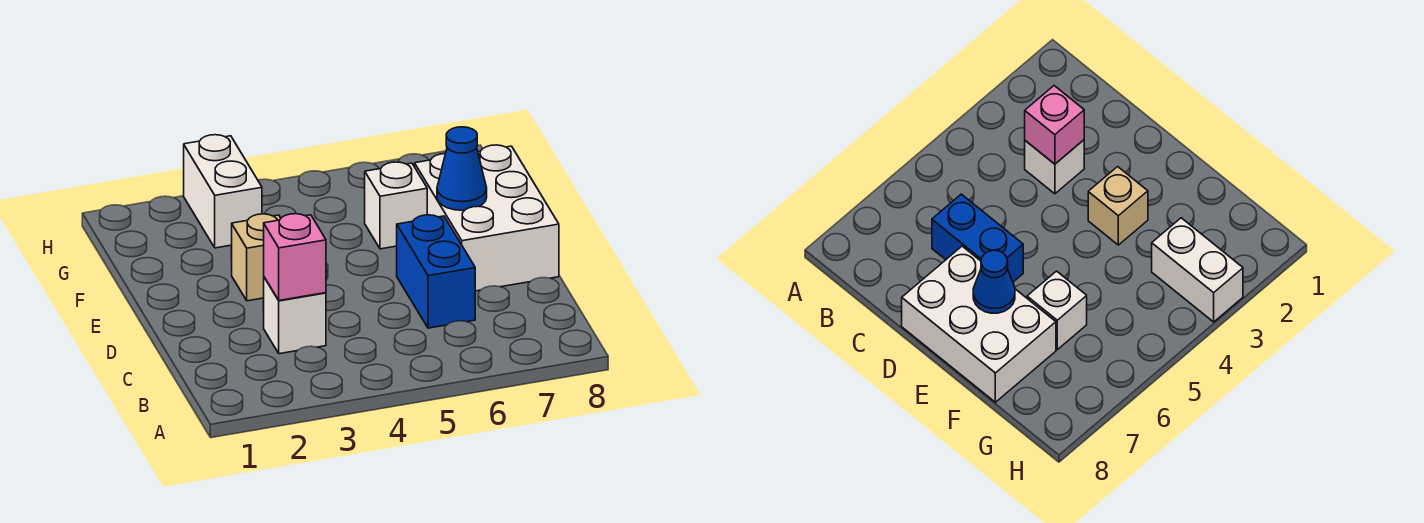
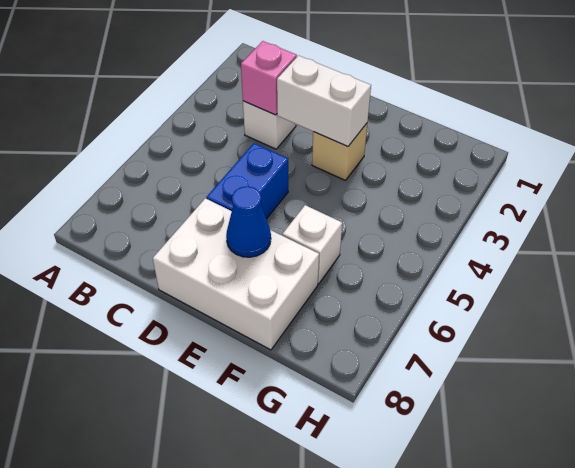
blue 1x2 brick [397,215,475,328] -> blue 1x2 brick turned to [206,143,288,219]
white 1x2 brick [184,135,262,248] -> white 1x2 brick moved to [277,56,371,146]

